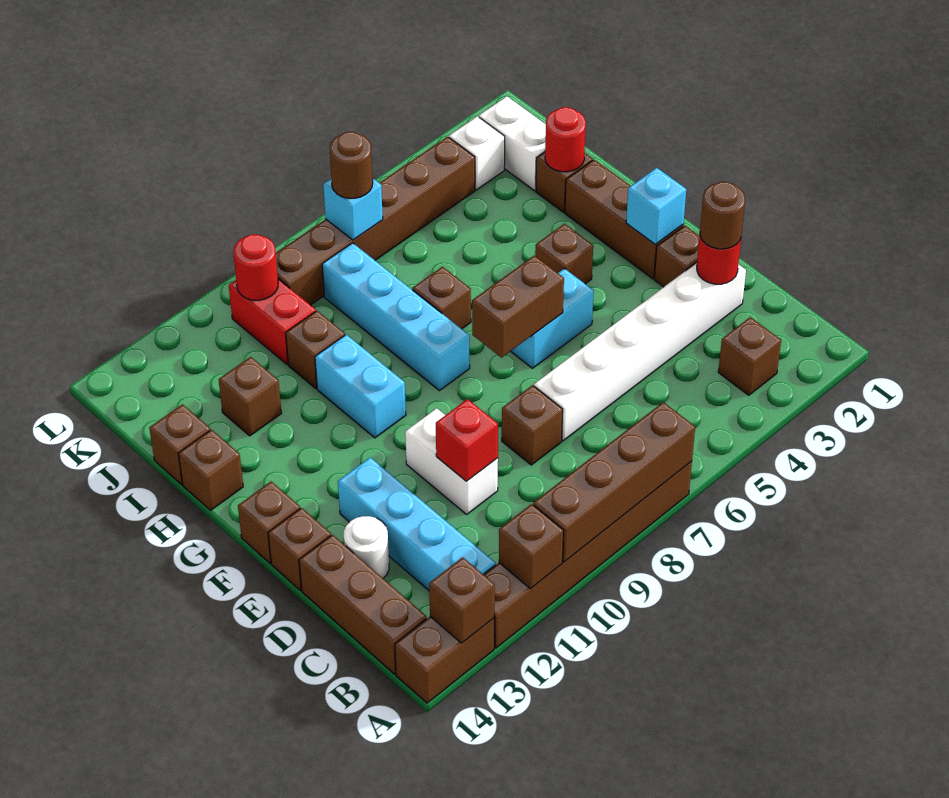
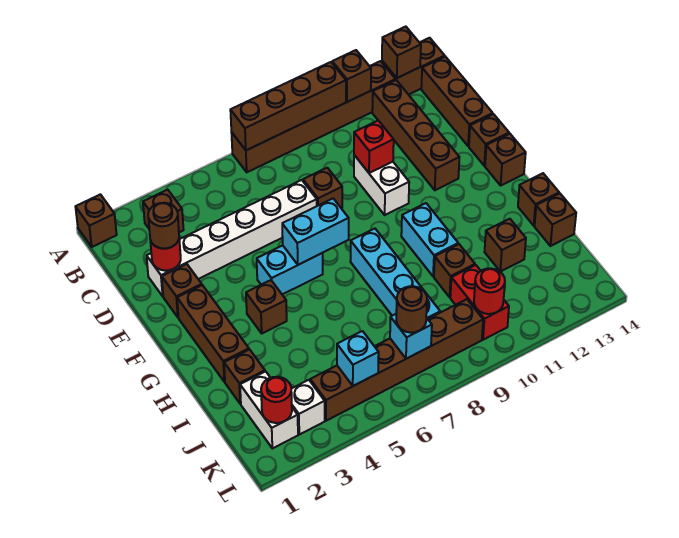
cyan 1x4 brick [338,457,496,590] -> brown 1x4 brick [372,80,459,190]
white 1x1 round brick [343,516,389,578] -> none
cyan 1x1 brick [626,168,686,245] -> cyan 1x1 brick moved to [337,331,379,386]
brown 1x2 brick [472,256,564,358] -> cyan 1x2 brick [282,199,349,265]
brown 1x1 brick [412,267,471,329] -> brown 1x1 brick moved to [76,194,117,247]
red 1x1 round brick [545,107,586,172] -> red 1x1 round brick moved to [261,377,292,423]

